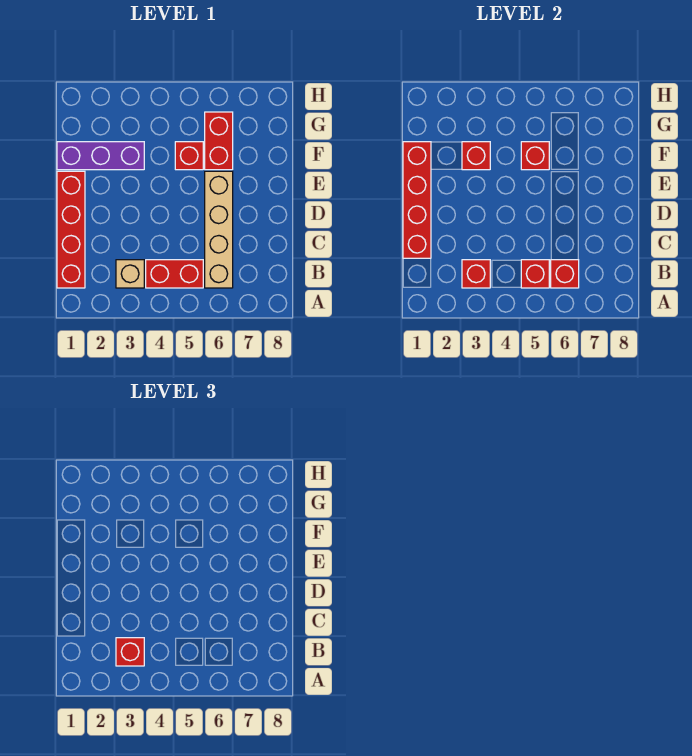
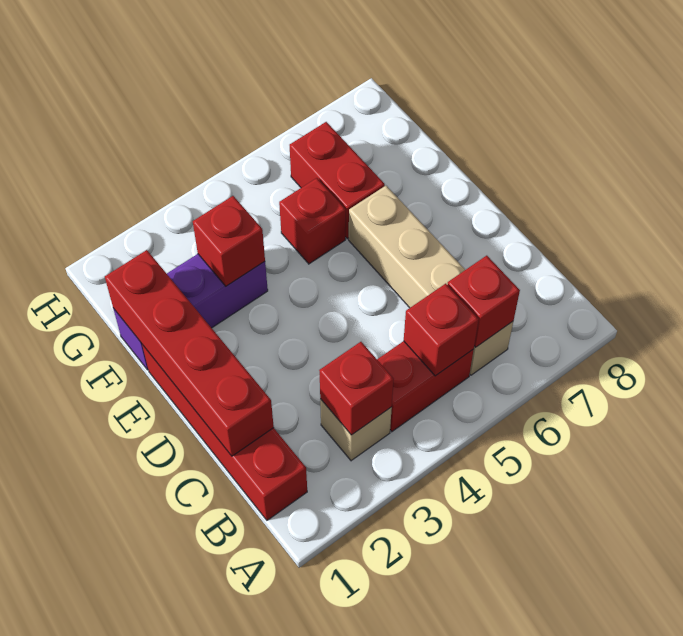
red 1x1 brick [116,638,144,666] -> none
red 1x1 brick [521,142,549,170] -> none

